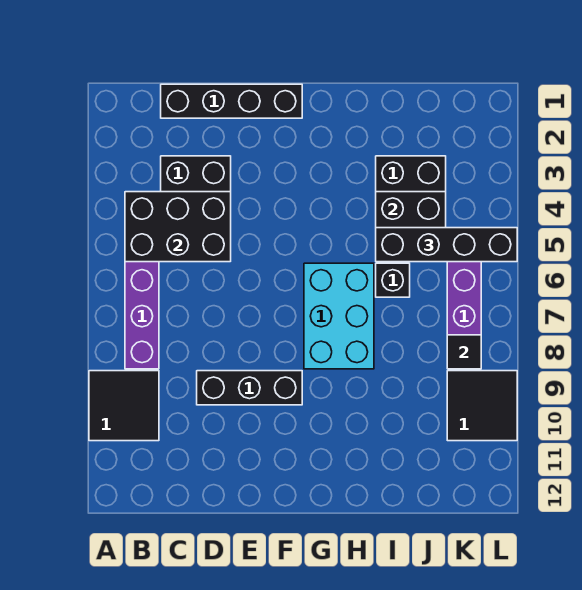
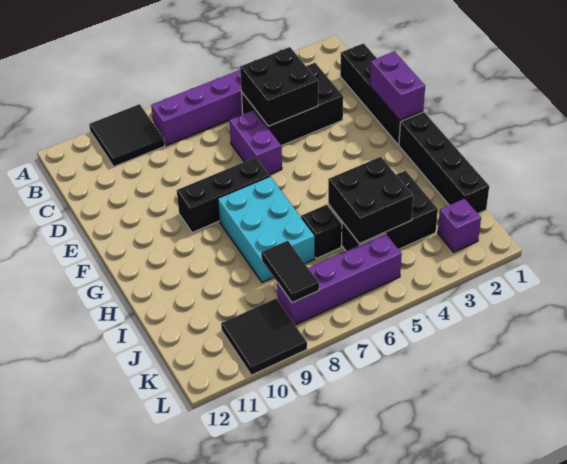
black 2x3 brick [125,192,231,262] -> black 2x2 brick [240,47,318,126]
none -> purple 1x2 brick [229,110,282,175]
black 1x3 brick [197,371,302,405] -> black 1x3 brick turned to [177,157,270,233]
none -> purple 1x2 brick [370,51,425,120]
cyan 2x3 brick [304,263,374,369] -> cyan 2x3 brick turned to [218,177,315,282]
black 1x4 brick [376,228,517,262] -> black 1x4 brick moved to [399,112,489,213]
none -> purple 1x1 brick [438,199,481,252]
black 1x1 tile [447,335,481,369] -> black 1x2 tile [261,241,319,303]

